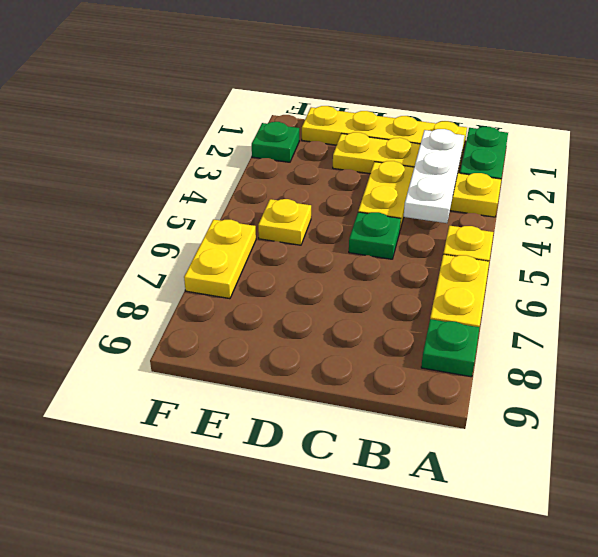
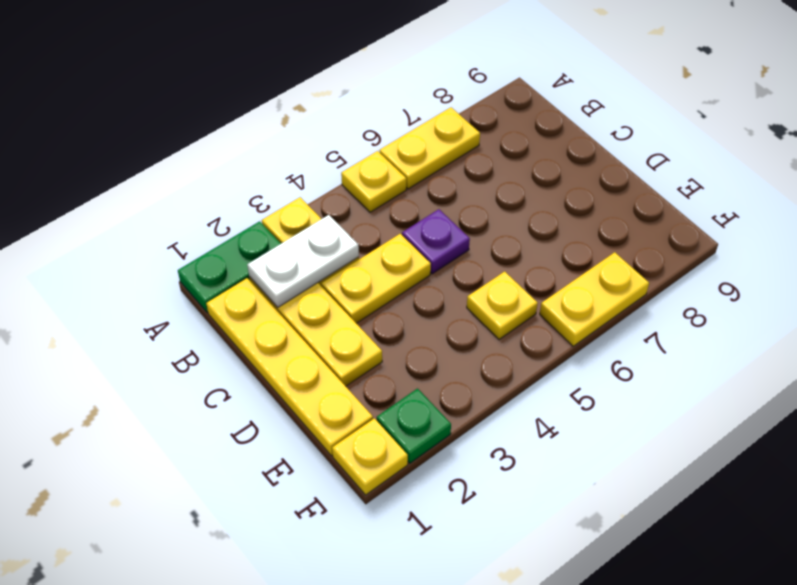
green 1x1 plate [421,319,480,377] -> none
white 1x3 plate [404,129,464,223] -> white 1x2 plate [247,215,359,307]
green 1x1 plate [349,212,401,259] -> purple 1x1 plate [402,209,470,274]
none -> yellow 1x1 plate [332,418,408,495]

